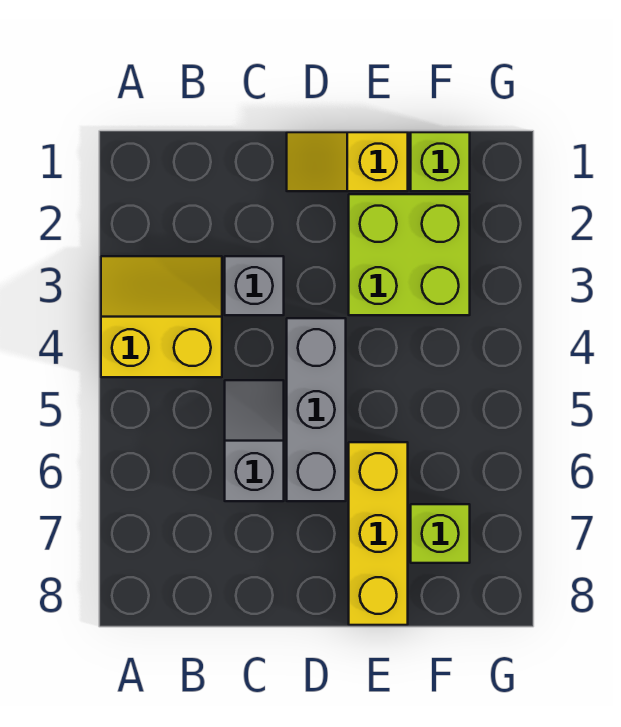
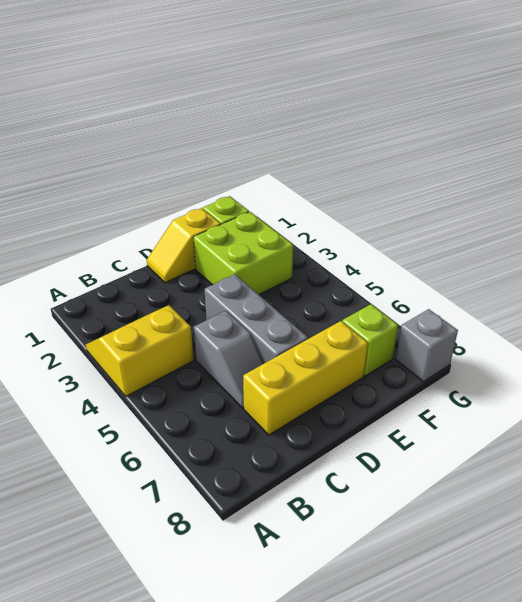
grey 1x1 brick [225,256,284,315] -> grey 1x1 brick moved to [396,309,458,382]
grey 1x2 slope [225,380,284,501] -> grey 1x2 slope turned to [194,311,264,408]
yellow 1x3 brick [349,442,408,625] -> yellow 1x3 brick turned to [243,321,368,435]

